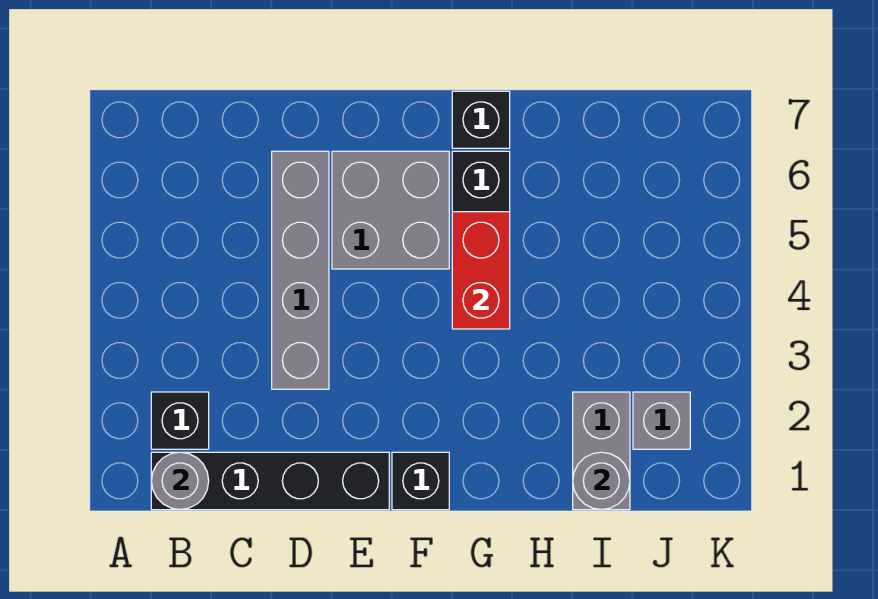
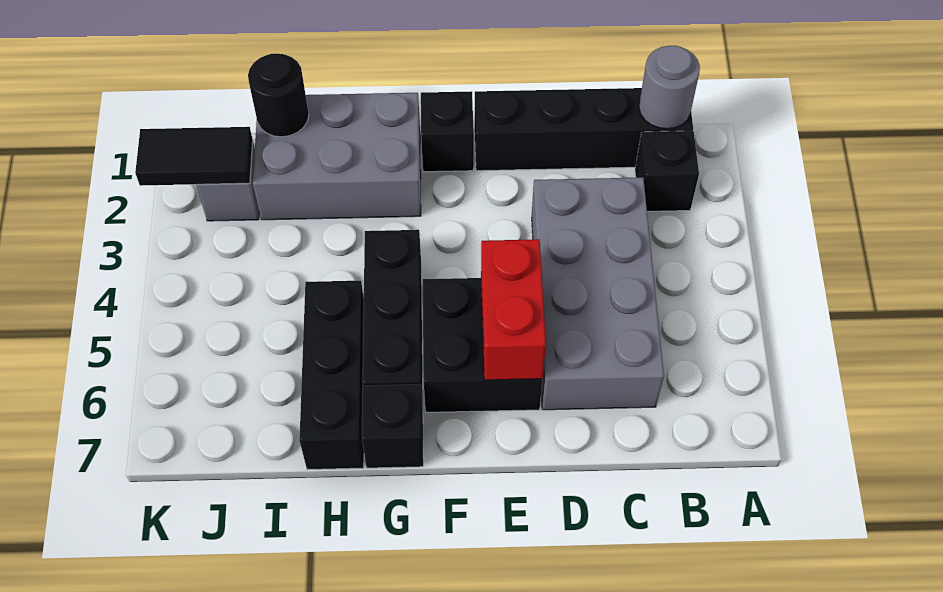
grey 1x4 brick [272,151,329,389] -> grey 2x4 brick [532,177,664,410]
grey 2x2 brick [332,151,449,269] -> black 2x2 brick [423,278,542,413]
red 1x2 brick [452,212,510,329] -> red 1x2 brick moved to [481,239,546,380]
none -> black 1x3 brick [299,281,364,470]
grey 1x2 brick [573,392,630,510] -> grey 2x3 brick [253,93,421,220]
grey 1x1 round brick [573,452,630,510] -> black 1x1 round brick [248,54,309,137]
none -> black 1x2 tile [135,127,253,186]

